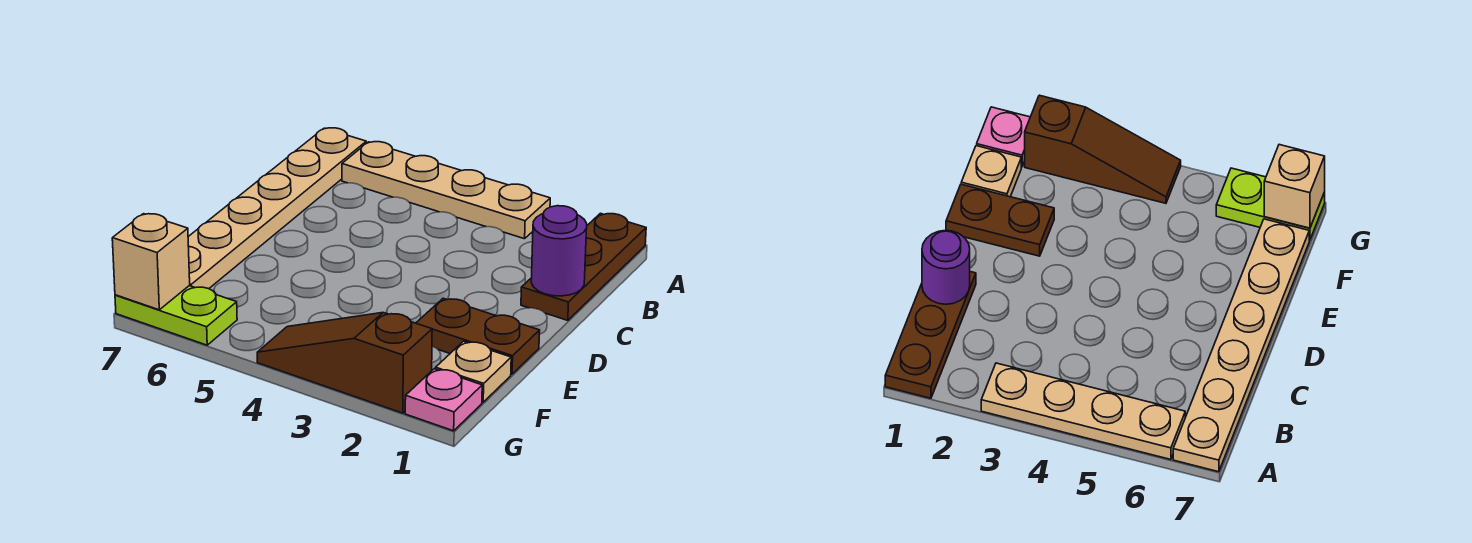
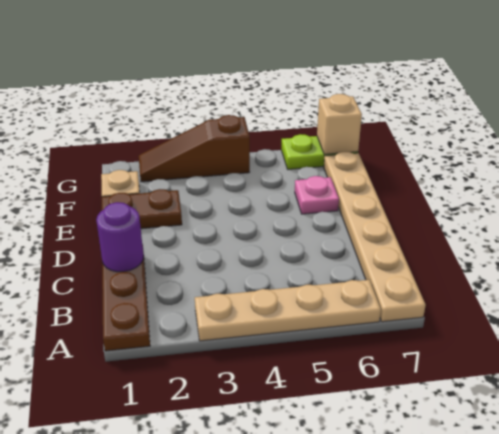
pink 1x1 plate [405,369,482,431] -> pink 1x1 plate moved to [295,176,339,214]
brown 1x3 slope [257,313,432,413] -> brown 1x3 slope turned to [139,115,250,182]

